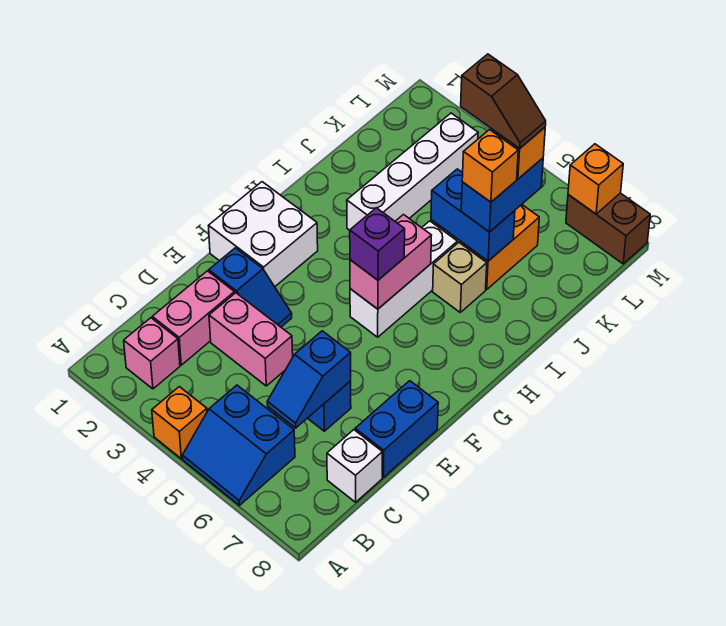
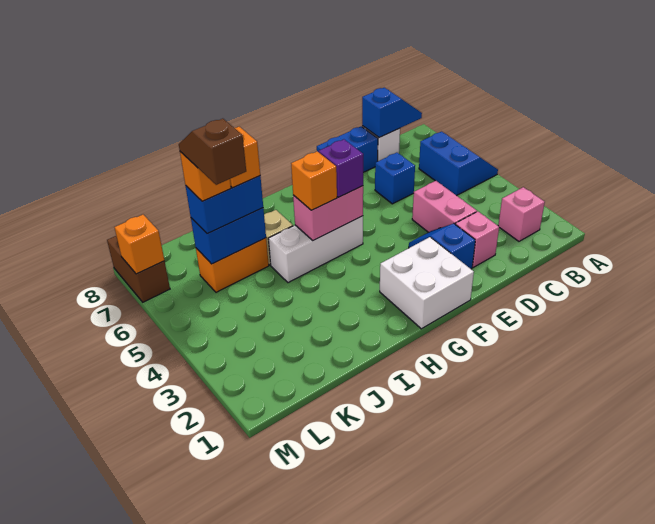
orange 1x1 brick [152,387,207,459] -> orange 1x1 brick moved to [291,151,337,210]
pink 1x2 brick [152,271,235,365] -> pink 1x1 brick [455,212,499,267]
blue 1x2 slope [267,331,351,428] -> blue 1x2 slope moved to [362,88,422,138]
white 1x4 brick [347,113,478,230] -> none
blue 1x2 brick [431,169,515,261] -> blue 1x2 brick turned to [191,208,266,264]

